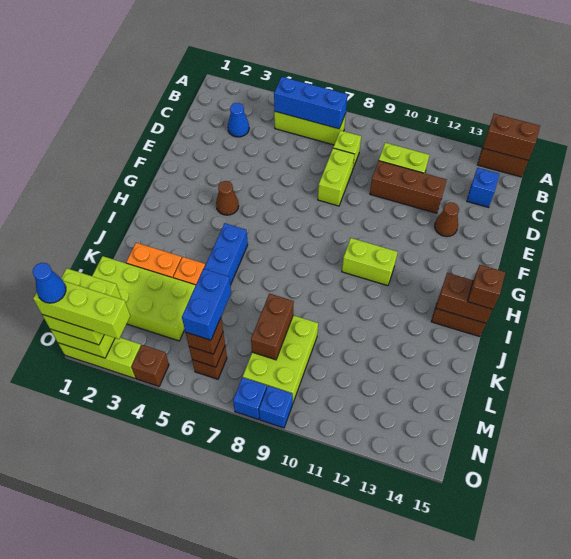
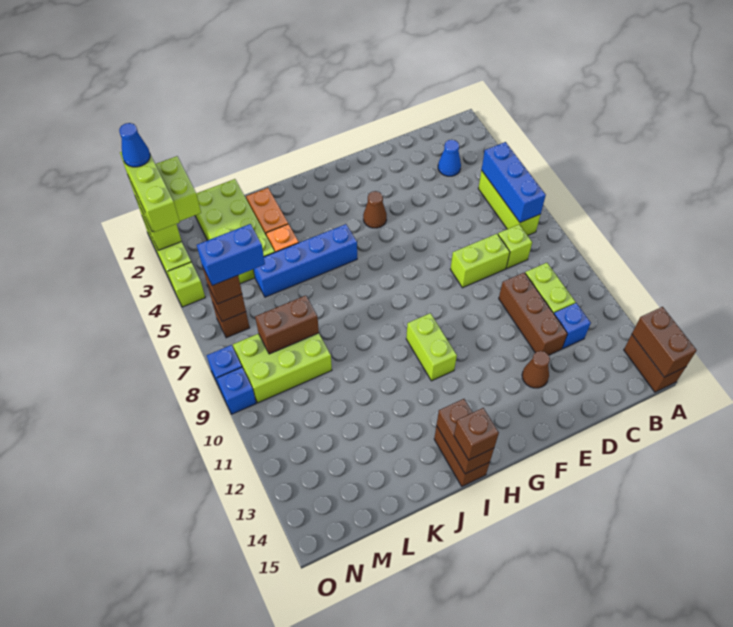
blue 1x1 brick [467,168,499,207] -> blue 1x1 brick moved to [554,303,591,349]
brown 1x1 brick [132,345,169,386] -> lime 1x1 brick [168,262,205,307]

